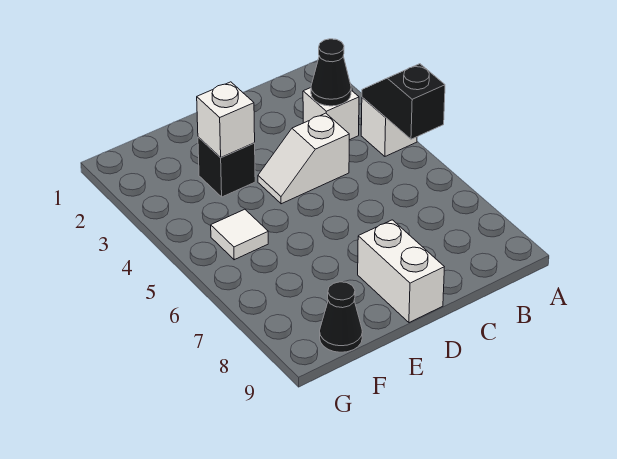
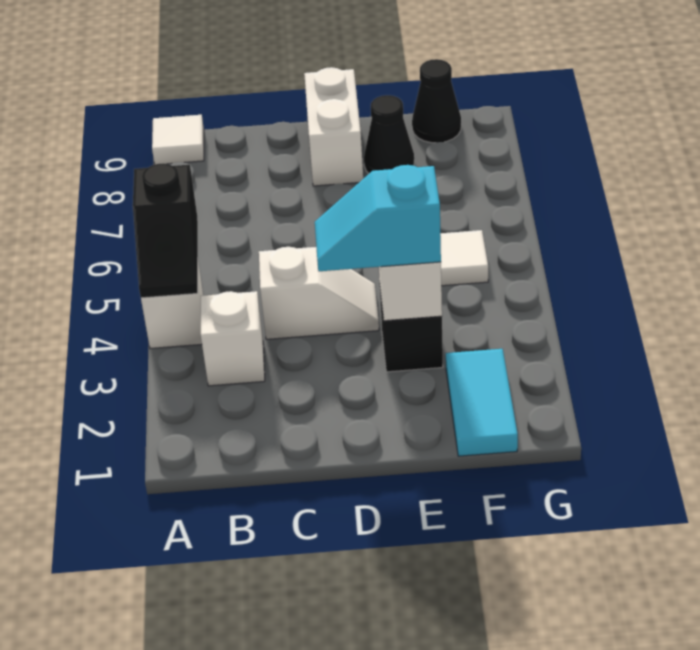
none -> white 1x1 tile [152,115,204,165]
black 1x1 cone [311,39,351,106] -> black 1x1 cone moved to [364,95,414,173]
none -> cyan 1x2 slope [315,165,441,271]
none -> cyan 1x2 tile [446,349,518,456]

